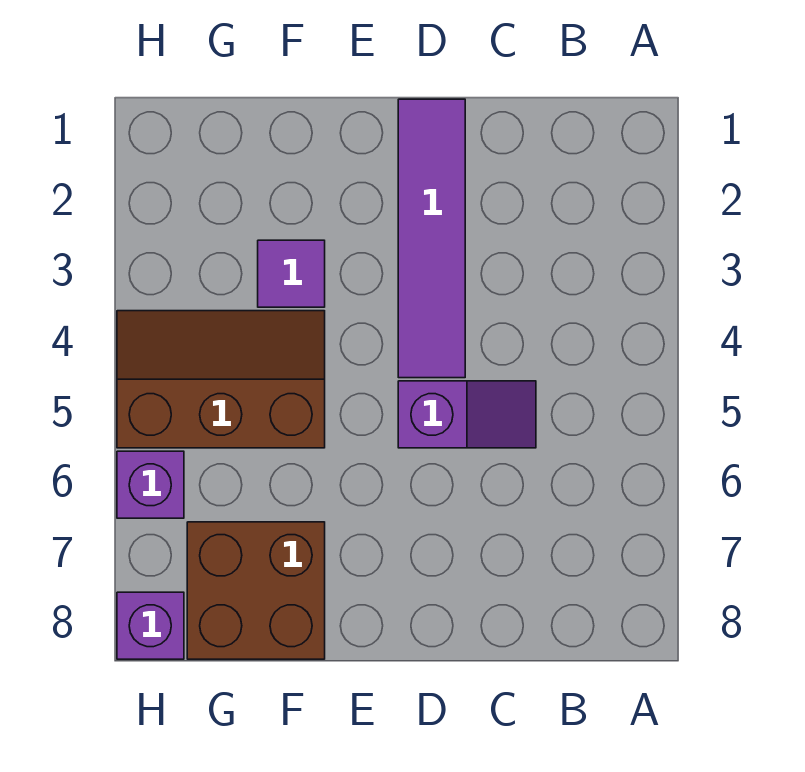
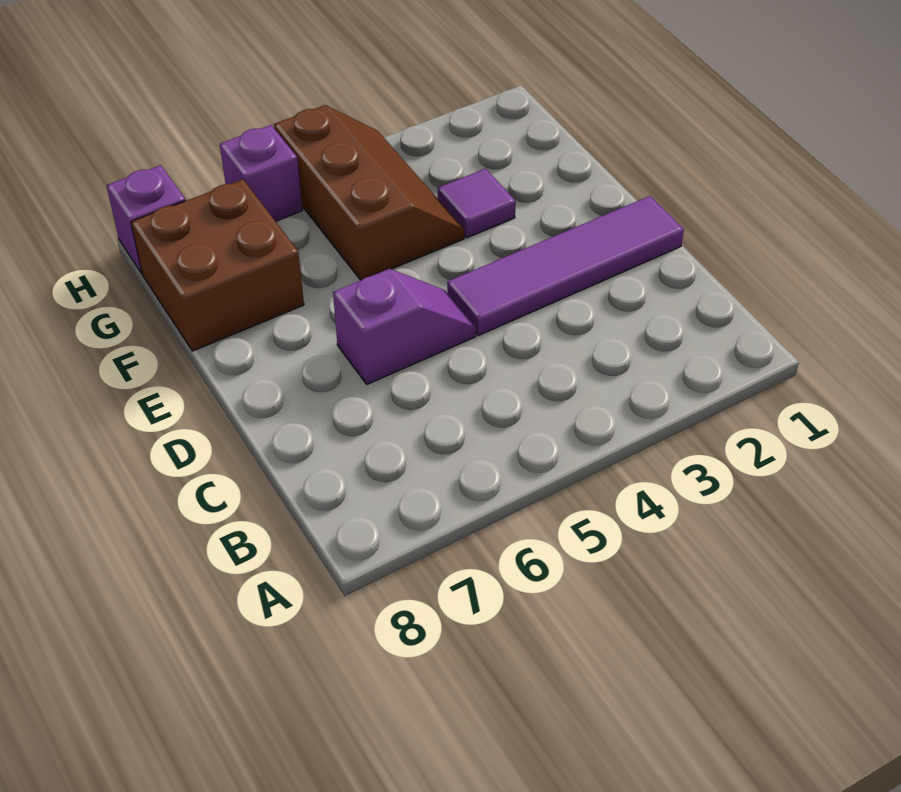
purple 1x2 slope [398,381,536,448] -> purple 1x2 slope turned to [333,269,476,384]

